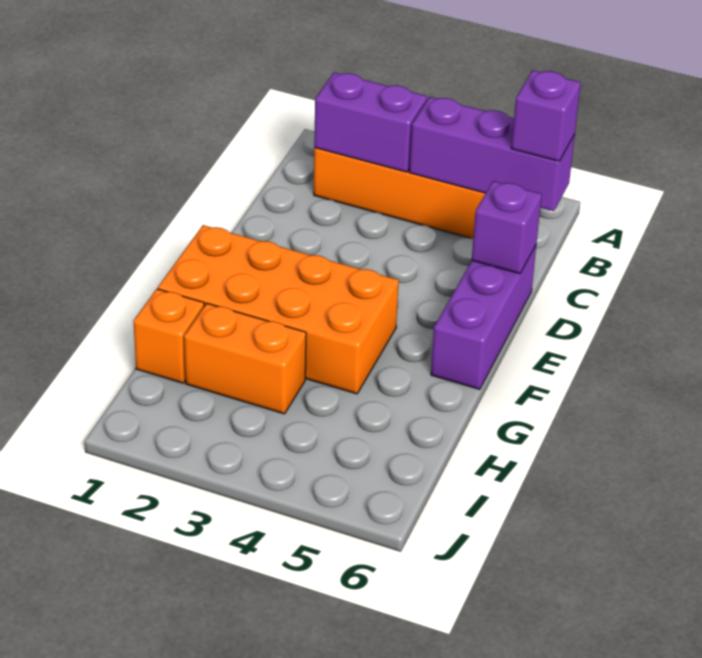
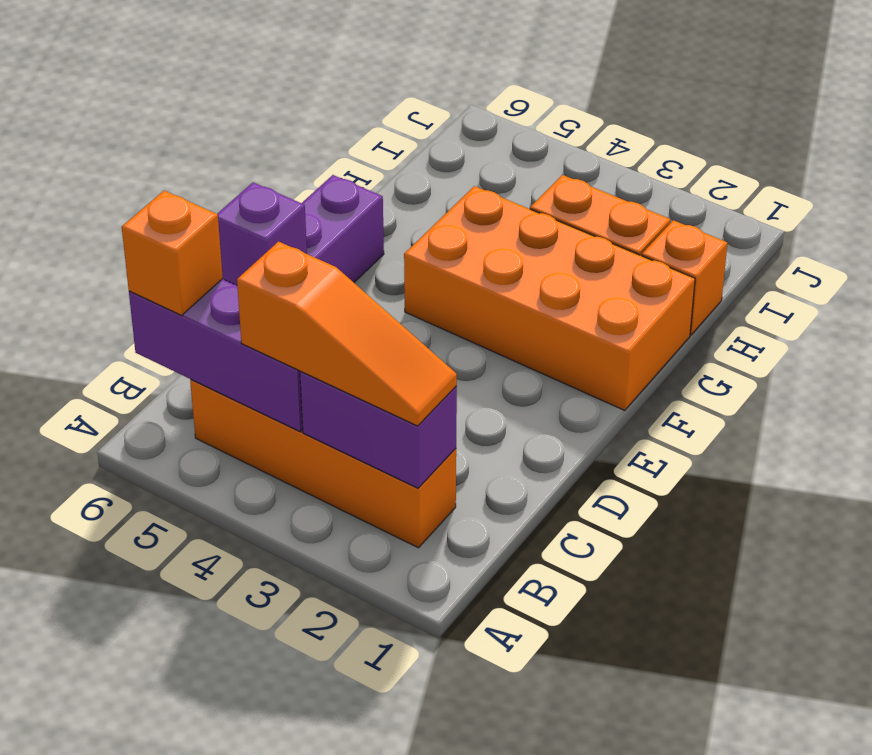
none -> orange 1x3 slope [237,242,457,426]
purple 1x1 brick [511,70,581,161] -> orange 1x1 brick [122,191,223,315]

